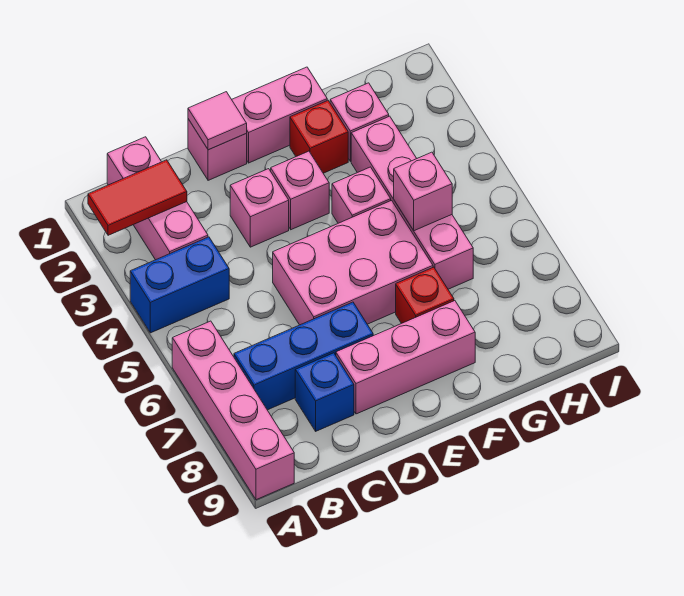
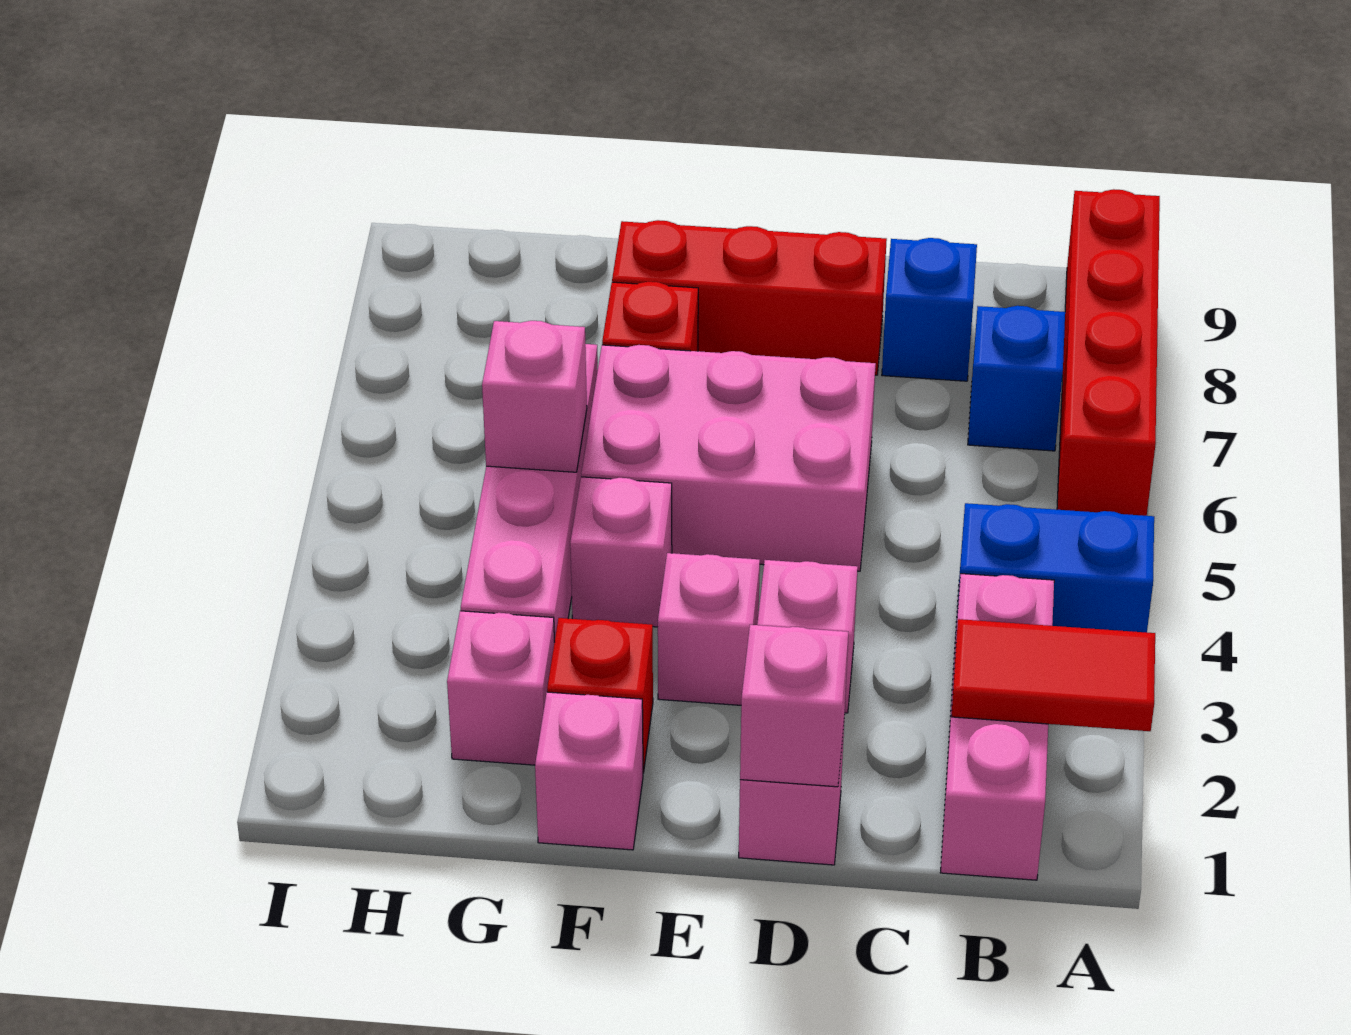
pink 1x4 brick [172,321,294,500] -> red 1x4 brick [1057,189,1160,516]
blue 1x3 brick [234,302,373,410] -> blue 1x1 brick [968,306,1065,451]
pink 1x1 tile [188,92,247,150] -> pink 1x1 brick [740,625,848,787]
pink 1x3 brick [336,301,475,414] -> red 1x3 brick [612,220,887,375]
pink 1x2 brick [232,67,327,163] -> pink 1x1 brick [535,692,643,850]

